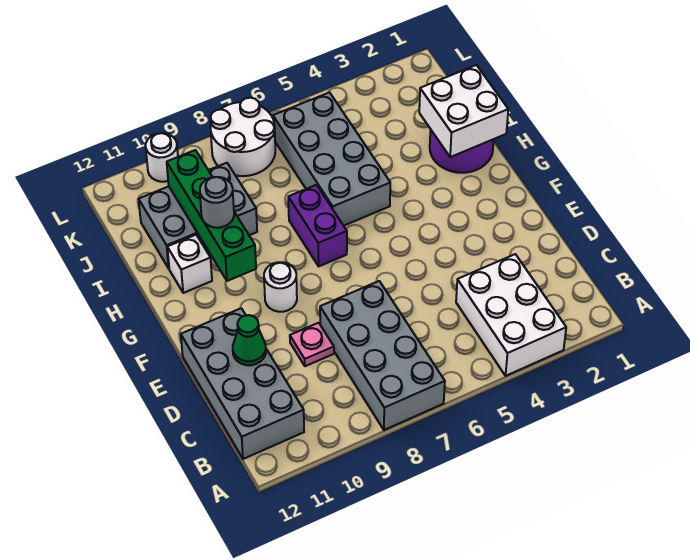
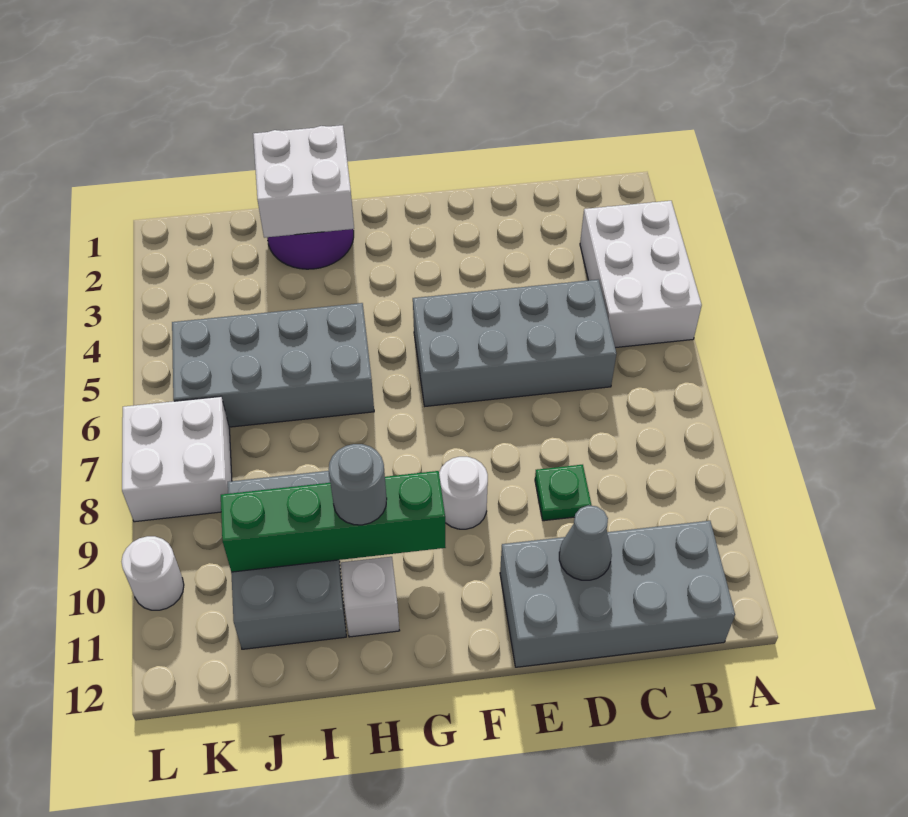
white 2x3 brick [456,254,566,376] -> white 2x3 brick turned to [580,201,702,348]
grey 2x4 brick [320,281,445,430] -> grey 2x4 brick moved to [413,279,616,406]
pink 1x1 plate [290,323,334,366] -> green 1x1 plate [535,465,592,521]
green 1x1 cone [233,315,266,365] -> grey 1x1 cone [559,505,612,580]
purple 1x2 brick [288,185,347,266] -> none
white 2x2 round brick [211,98,275,176] -> white 2x2 brick [122,396,232,522]

